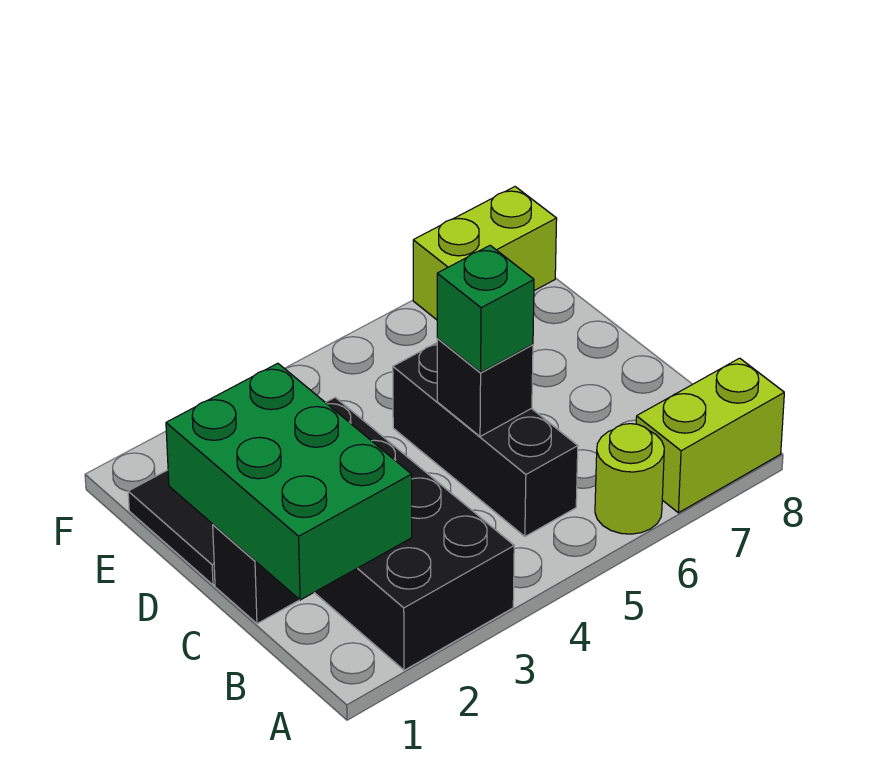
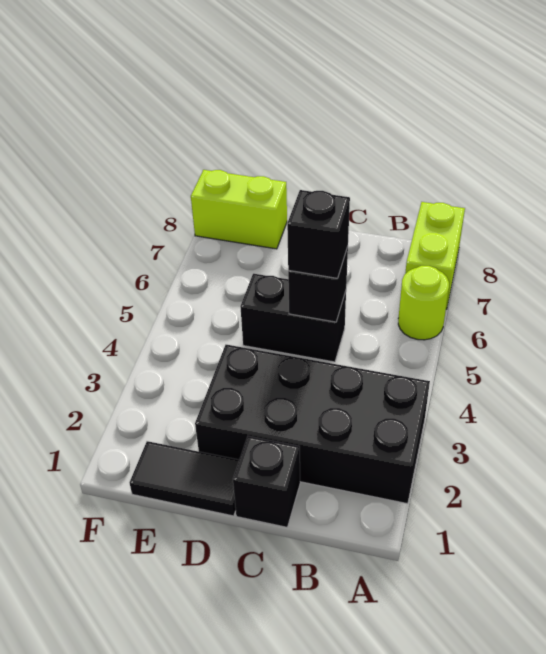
green 2x3 brick [166,363,412,600] -> none
black 1x3 brick [393,343,578,536] -> black 1x2 brick [240,274,346,362]
green 1x1 brick [437,245,534,372] -> black 1x1 brick [287,190,350,278]
lime 1x2 brick [413,187,557,320] -> lime 1x2 brick turned to [191,170,287,249]

